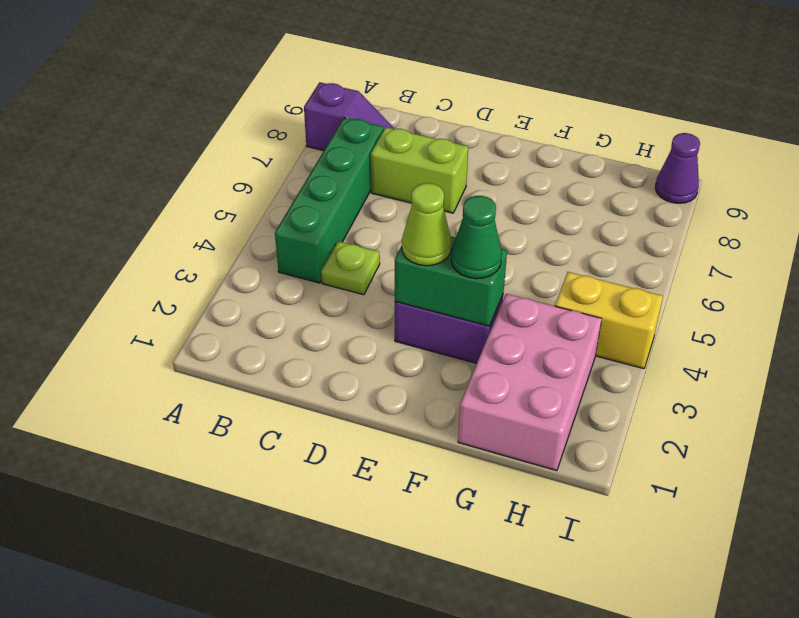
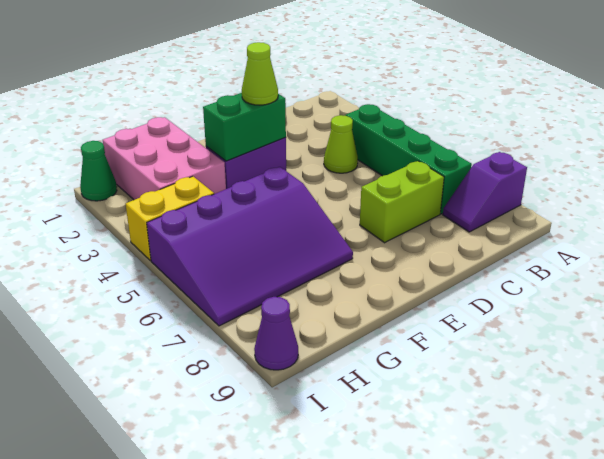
lime 1x1 plate [321,241,380,295] -> lime 1x1 cone [324,115,358,173]
green 1x1 cone [451,196,502,279] -> green 1x1 cone moved to [80,141,117,201]
none -> purple 3x4 slope [147,167,353,326]

